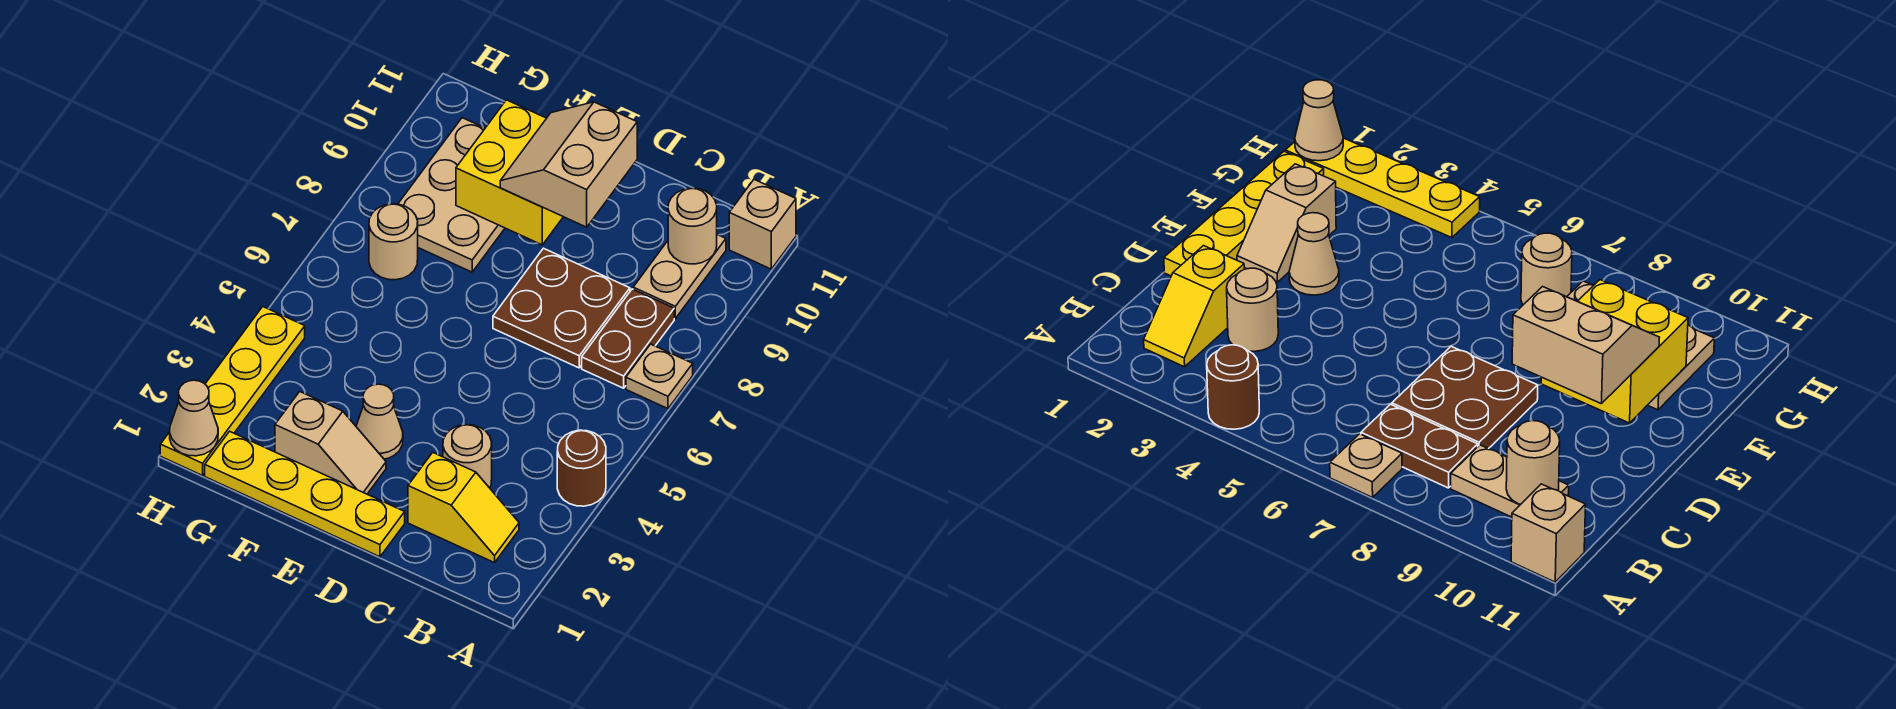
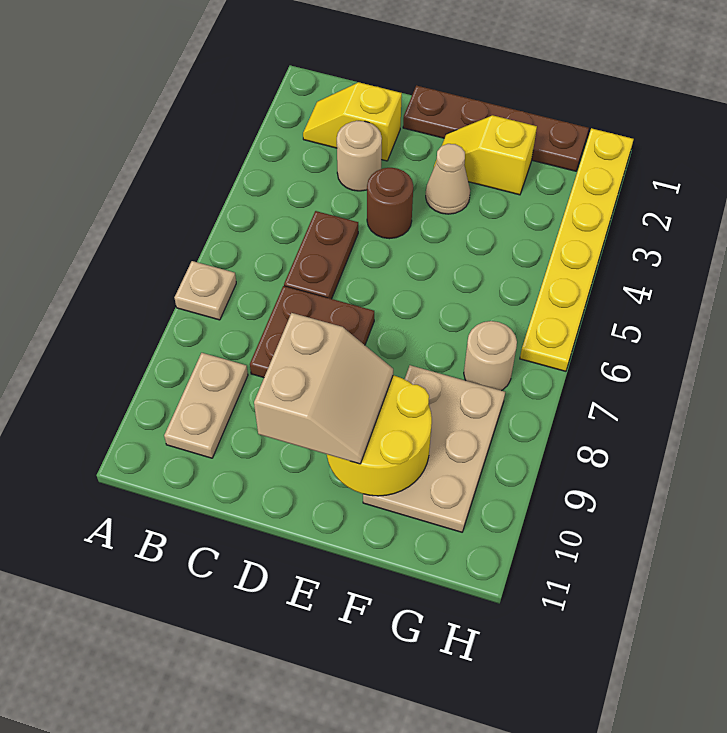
brown 1x1 round brick [557,430,606,506] -> brown 1x1 round brick moved to [367,168,413,239]
tan 1x1 brick [729,180,796,269] -> none
brown 1x2 plate [582,289,674,388] -> brown 1x2 plate moved to [284,211,358,299]
tan 1x1 round brick [668,188,717,264] -> none
yellow 1x4 plate [205,431,405,557] -> brown 1x4 plate [403,85,589,171]
tan 1x2 slope [275,392,386,494] -> yellow 1x2 slope [434,115,537,195]
yellow 2x2 brick [456,100,563,245] -> yellow 2x2 round brick [327,375,432,496]
yellow 1x4 plate [160,307,305,476] -> yellow 1x6 plate [520,128,634,371]
tan 1x1 cone [170,380,218,456] -> none

